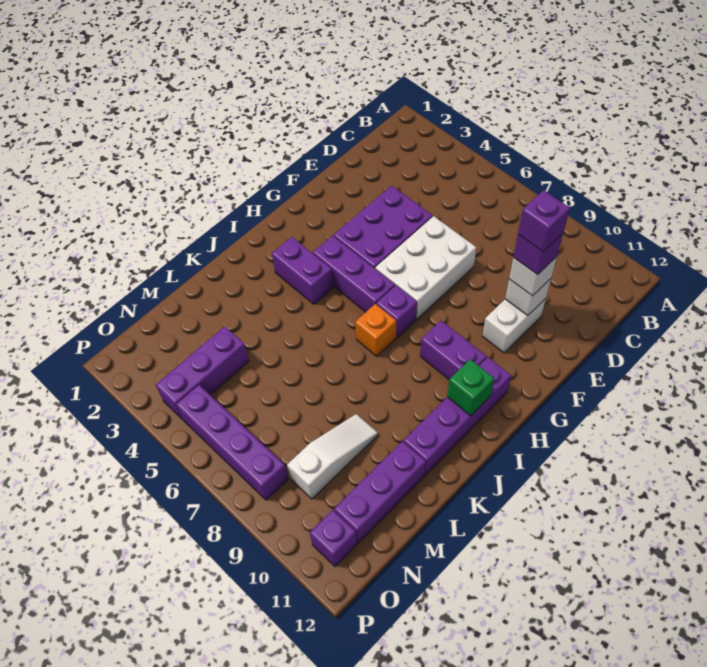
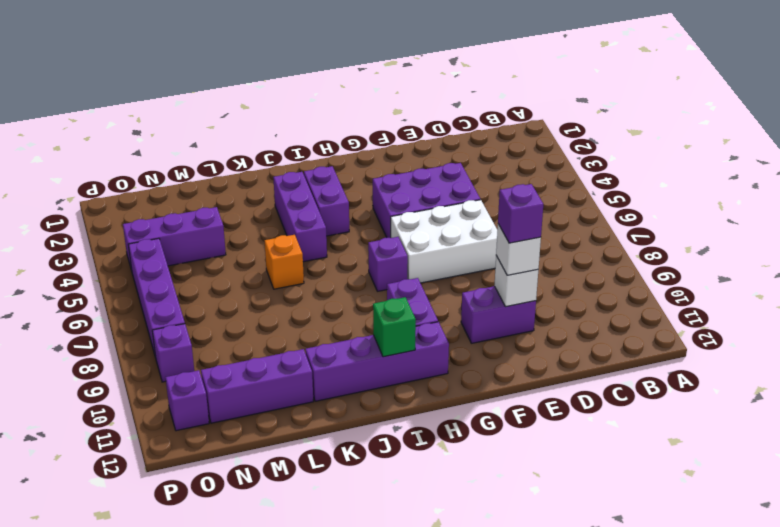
white 1x2 brick [482,298,546,353] -> purple 1x2 brick [461,286,536,343]
purple 1x1 brick [518,190,570,252] -> purple 1x1 brick moved to [152,324,194,382]
purple 1x3 brick [313,236,395,312] -> purple 1x3 brick moved to [273,172,327,262]
orange 1x1 brick [355,304,396,356] -> orange 1x1 brick moved to [265,235,304,289]
white 1x3 slope [287,414,378,499] -> none

